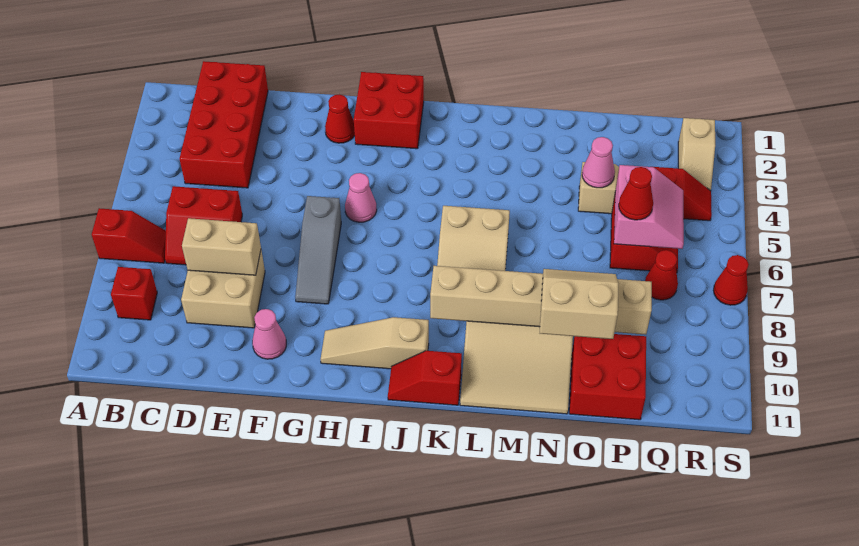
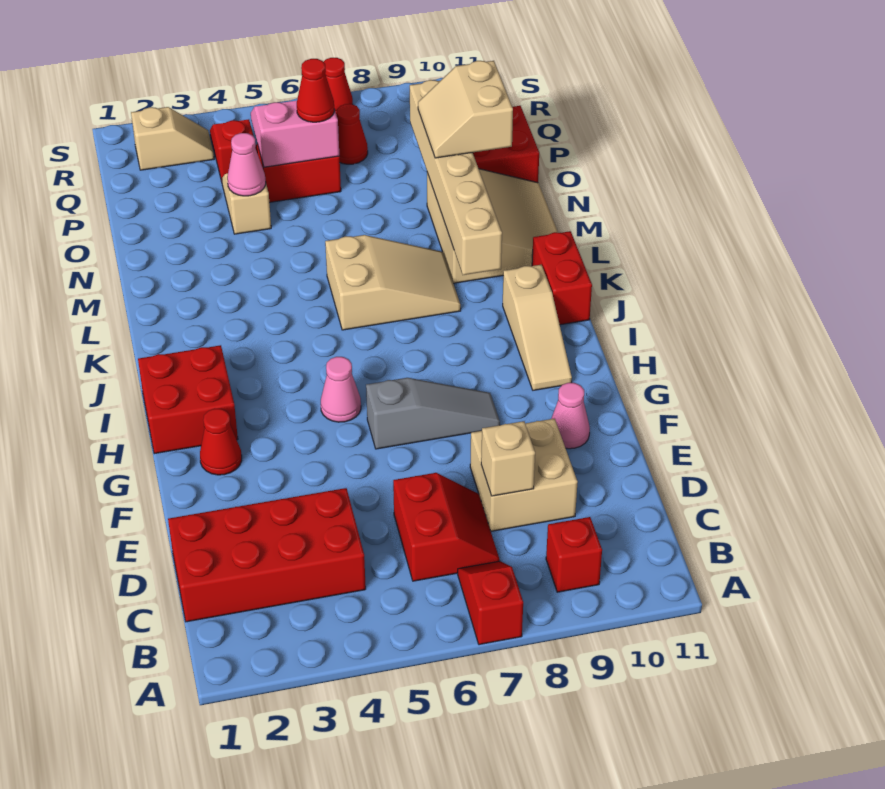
tan 1x2 brick [182,218,261,275] -> tan 1x1 brick [481,421,535,496]
red 1x2 slope [388,351,462,405] -> red 1x2 brick [532,231,592,325]

